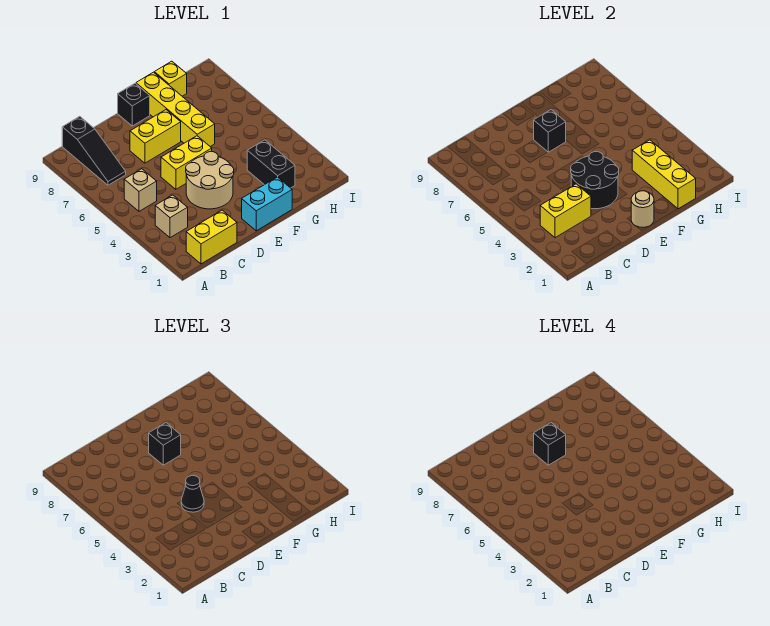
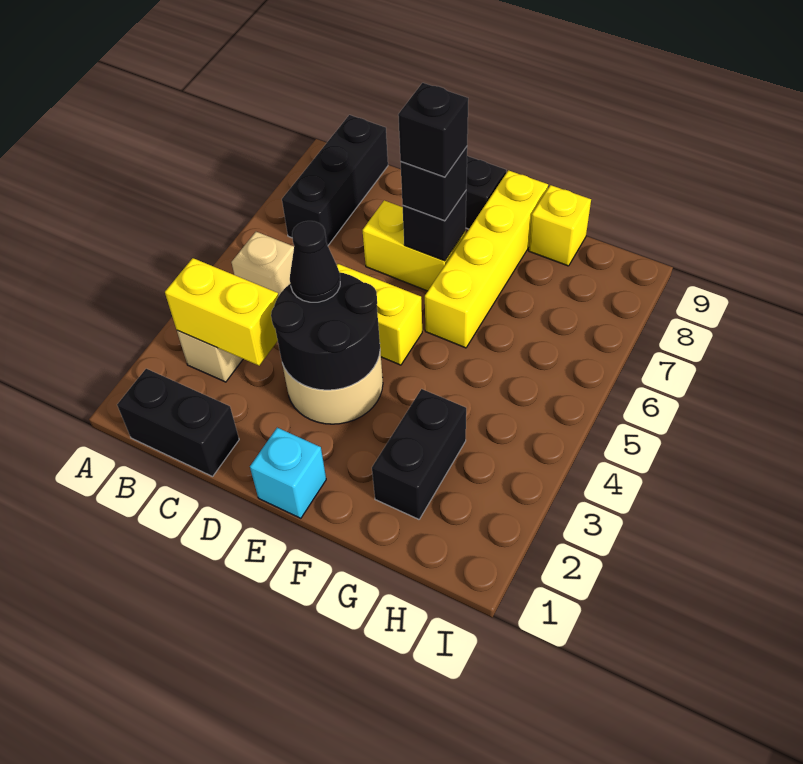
yellow 1x2 brick [186,210,237,264] -> black 1x2 brick [117,369,239,477]
black 1x3 slope [62,116,126,185] -> black 1x3 brick [282,115,388,245]
cyan 1x2 brick [242,177,292,231] -> cyan 1x1 brick [250,428,326,518]
tan 1x1 round brick [631,191,654,228] -> none
yellow 1x3 brick [632,140,696,209] -> none

